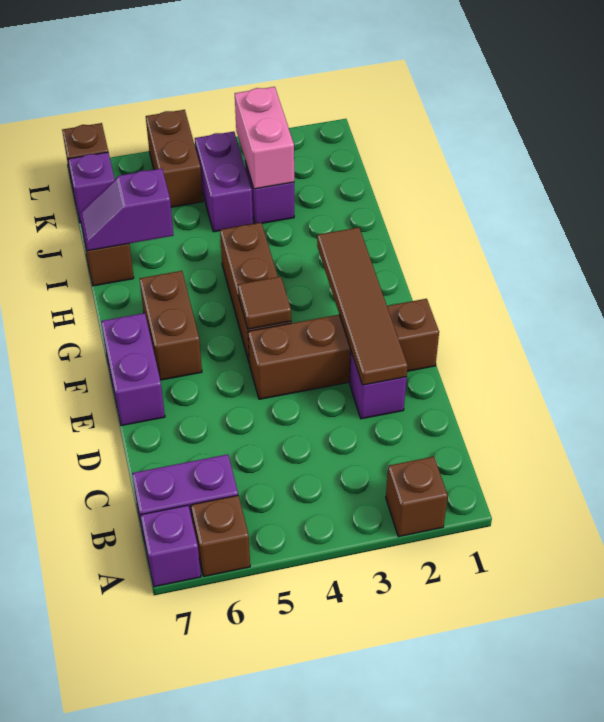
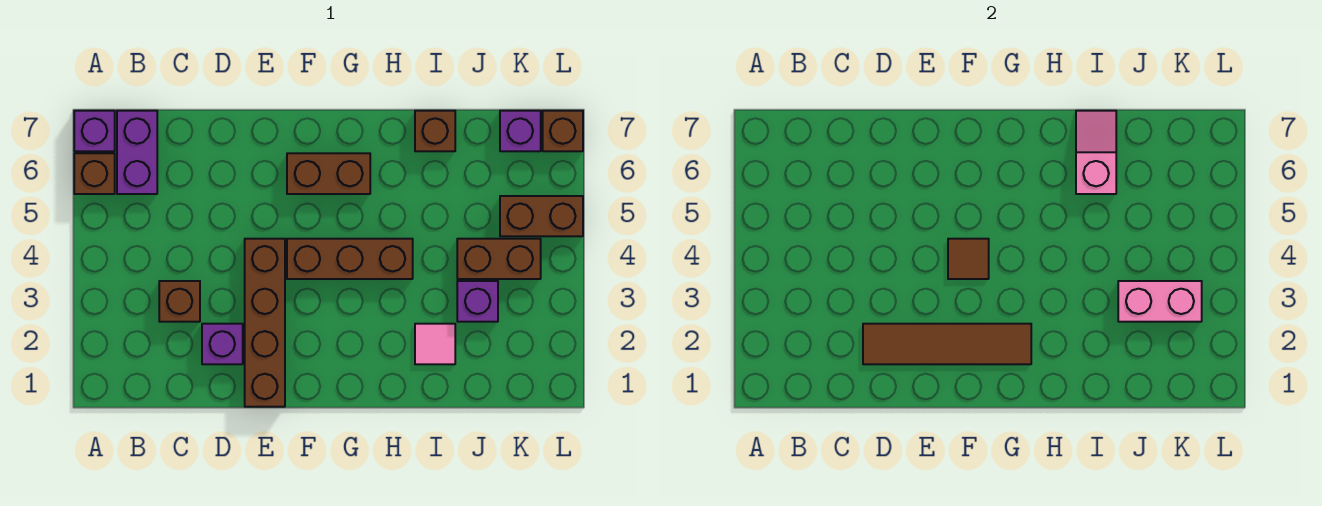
brown 1x1 brick [386,457,448,537] -> brown 1x1 brick moved to [159,281,200,322]
purple 1x2 brick [101,313,165,426] -> none
none -> pink 1x1 tile [415,324,455,364]
purple 1x2 slope [80,168,174,251] -> pink 1x2 slope [1076,111,1116,194]
purple 1x2 brick [195,132,253,232] -> brown 1x2 brick [457,239,541,279]

